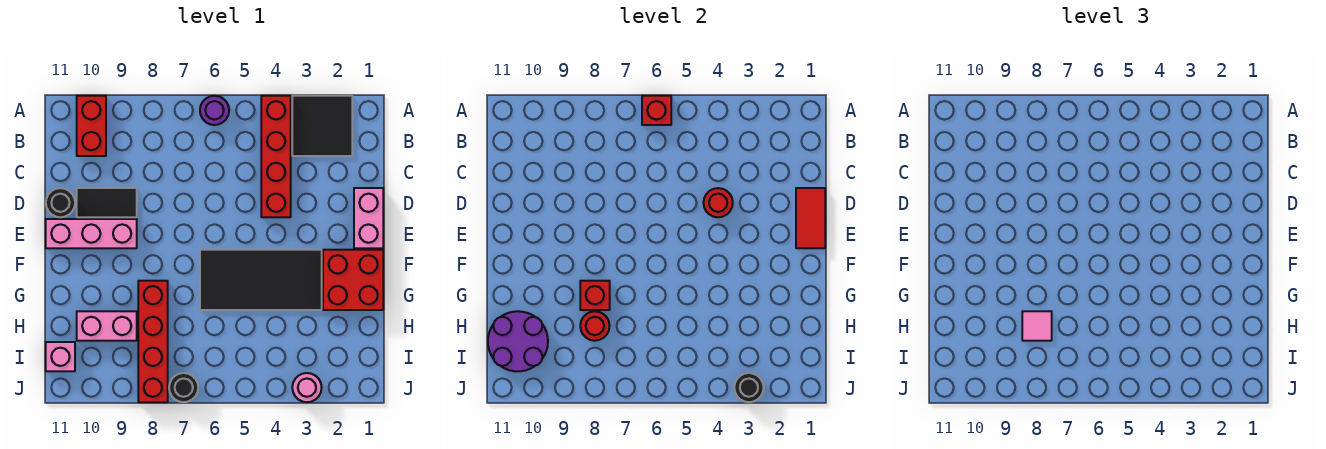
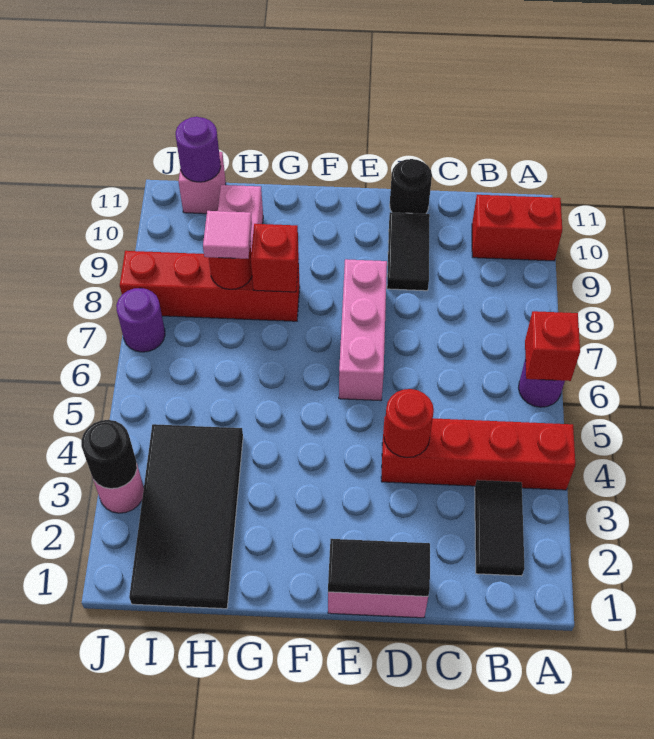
black 2x2 tile [292,96,352,156] -> black 1x2 tile [475,480,525,576]
red 1x2 tile [796,188,825,248] -> black 1x2 tile [328,539,430,596]
pink 1x3 brick [46,219,137,248] -> pink 1x3 brick moved to [339,259,387,401]
red 2x2 brick [323,250,383,310] -> none
black 2x4 tile [200,250,322,310] -> black 2x4 tile moved to [129,424,243,609]
purple 2x2 round brick [488,311,548,371] -> purple 1x1 round brick [176,117,221,182]
black 1x1 round brick [169,373,198,402] -> purple 1x1 round brick [116,288,165,352]

